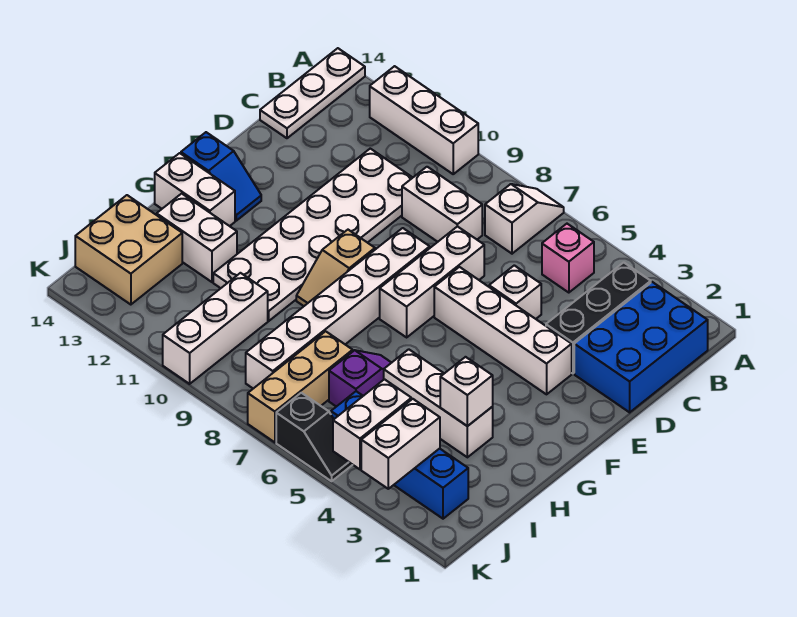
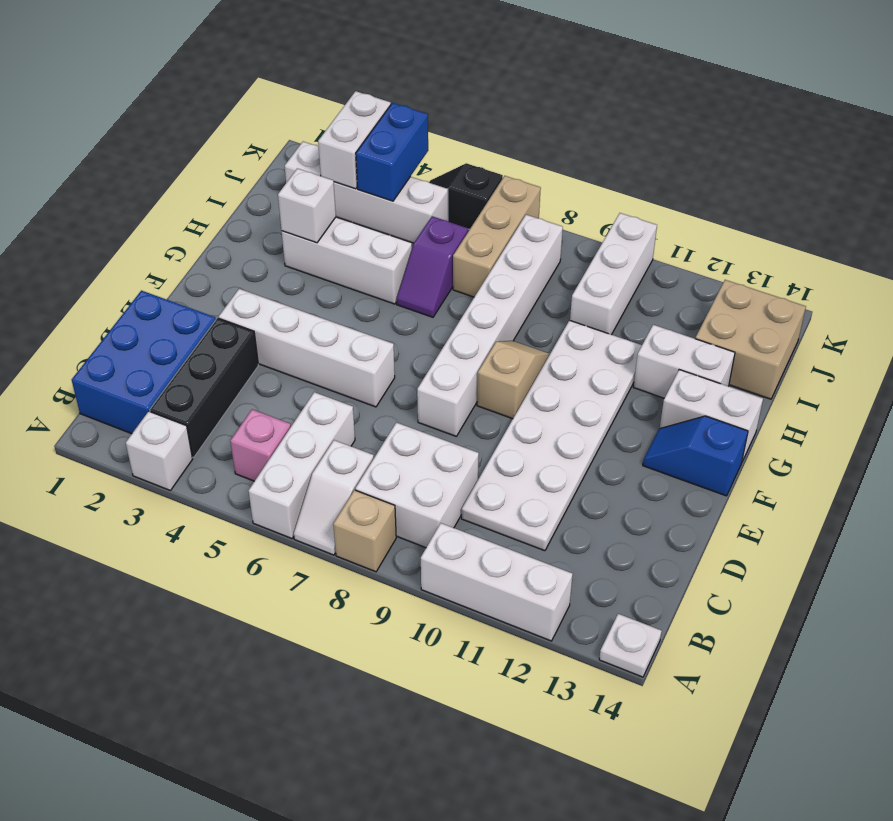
none -> tan 1x1 brick [333,490,396,572]
white 1x3 plate [260,48,365,138] -> white 1x1 plate [599,614,662,677]
white 1x2 brick [402,167,482,242] -> white 2x2 brick [355,423,479,548]
white 1x1 brick [489,265,541,319] -> white 1x1 brick moved to [126,411,193,490]
white 1x3 brick [380,226,484,337] -> white 1x3 brick moved to [248,392,355,539]
blue 1x4 brick [331,391,468,519] -> white 1x4 brick [285,142,448,243]
white 1x2 brick [333,379,411,469] -> blue 1x2 brick [356,103,428,201]

